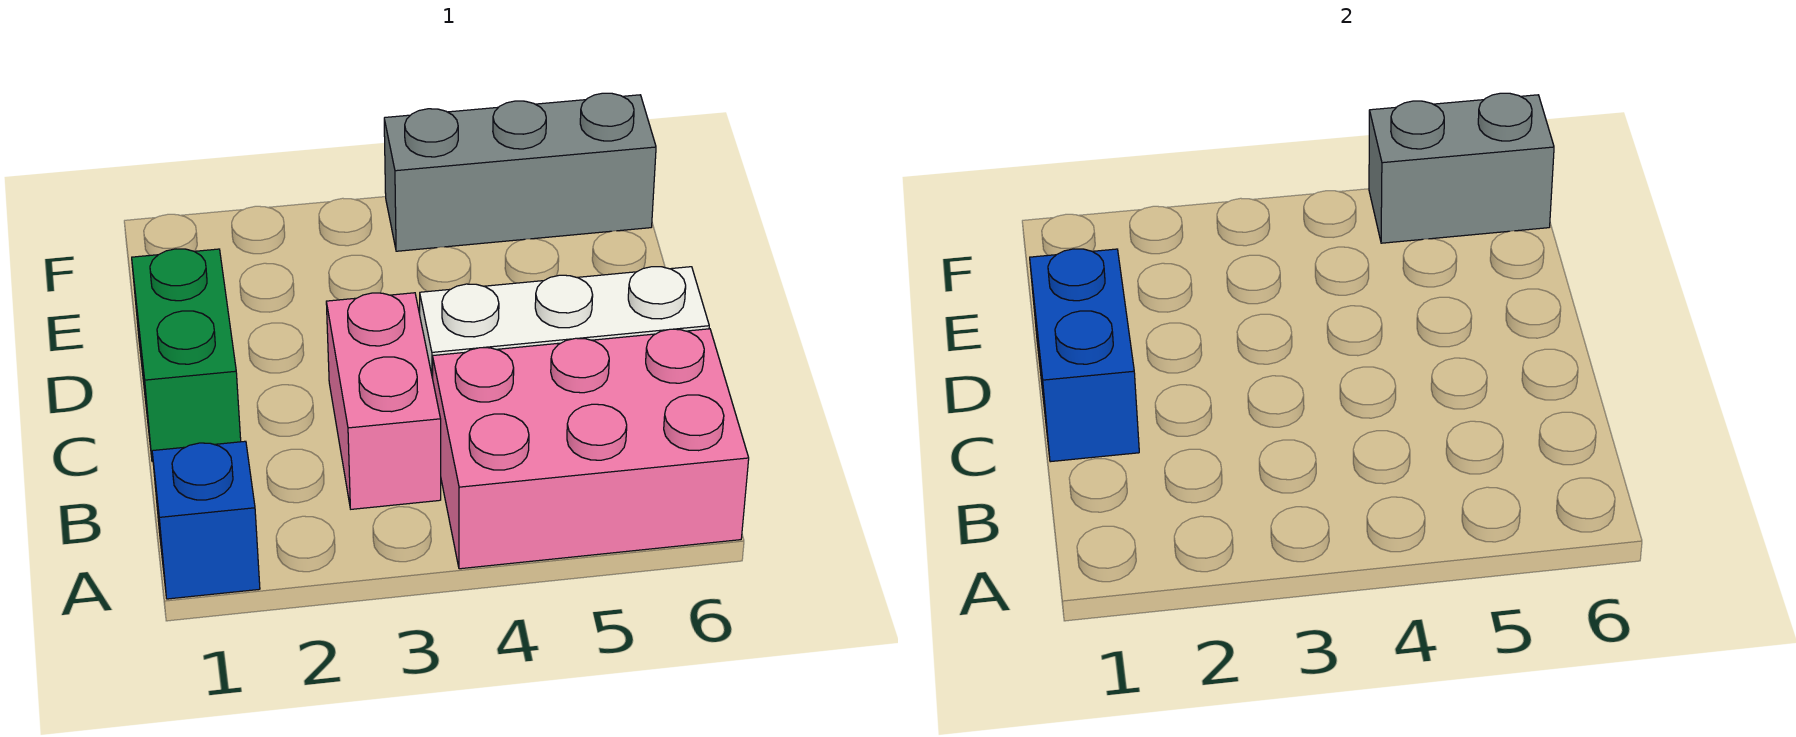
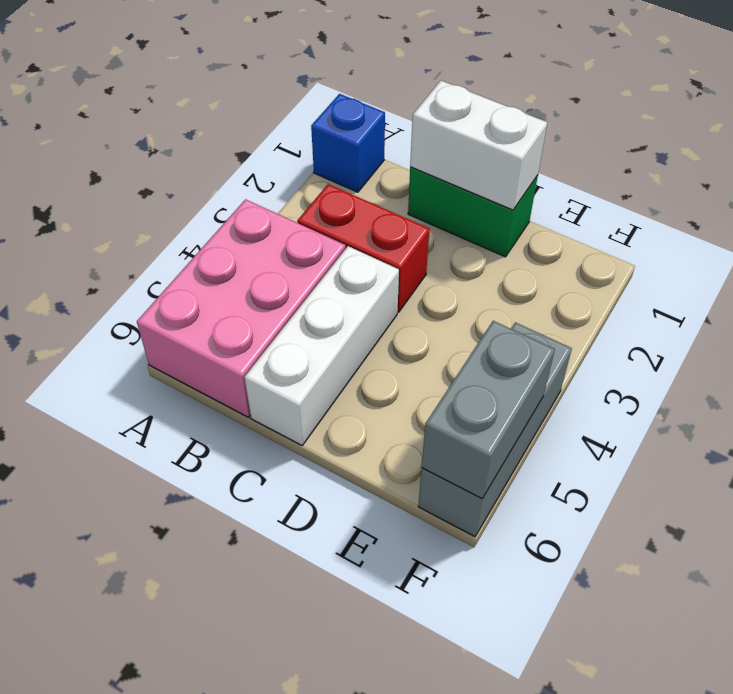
pink 1x2 brick [326,293,441,509] -> red 1x2 brick [297,184,429,312]
blue 1x2 brick [1030,249,1139,462] -> white 1x2 brick [410,81,547,210]

